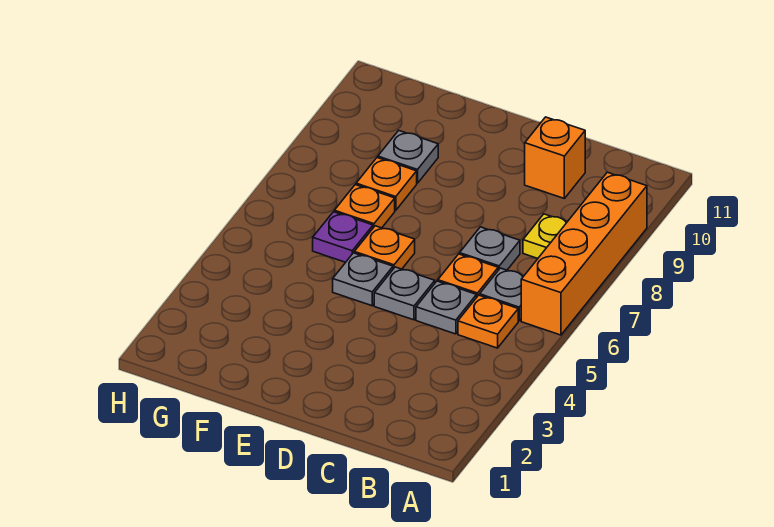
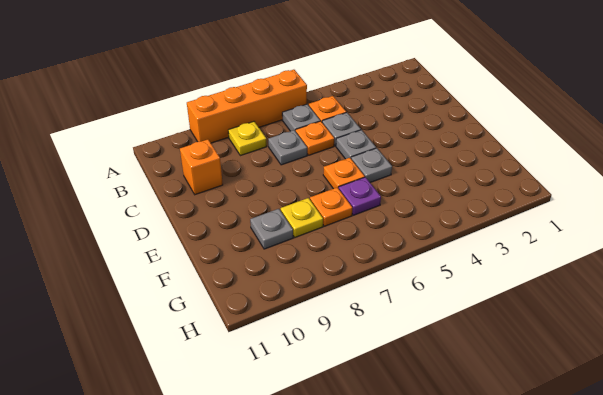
orange 1x1 plate [356,158,417,210] -> yellow 1x1 plate [281,198,323,237]

